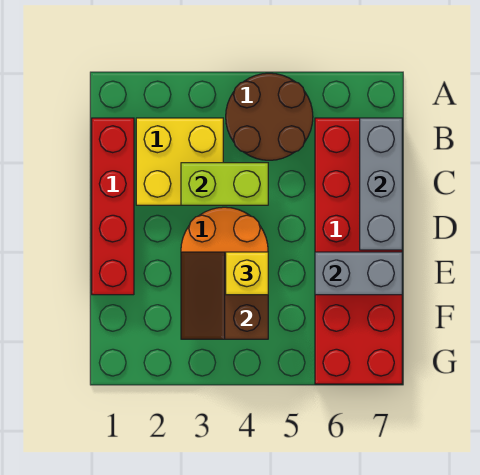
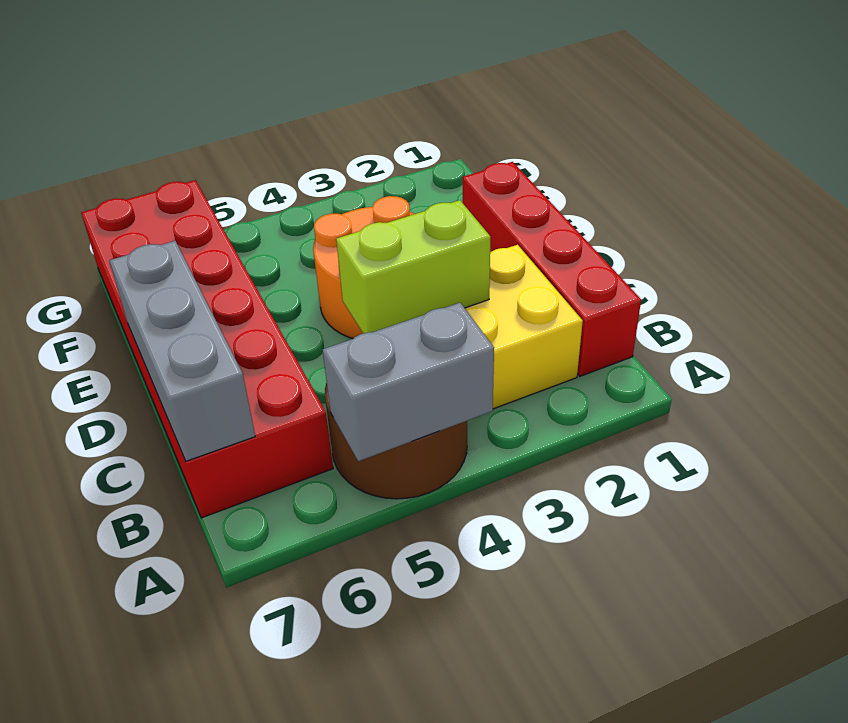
brown 2x2 slope [181,252,268,339] -> none
yellow 1x1 brick [226,252,268,295] -> none
grey 1x2 brick [315,252,402,295] -> grey 1x2 brick moved to [323,303,494,461]

